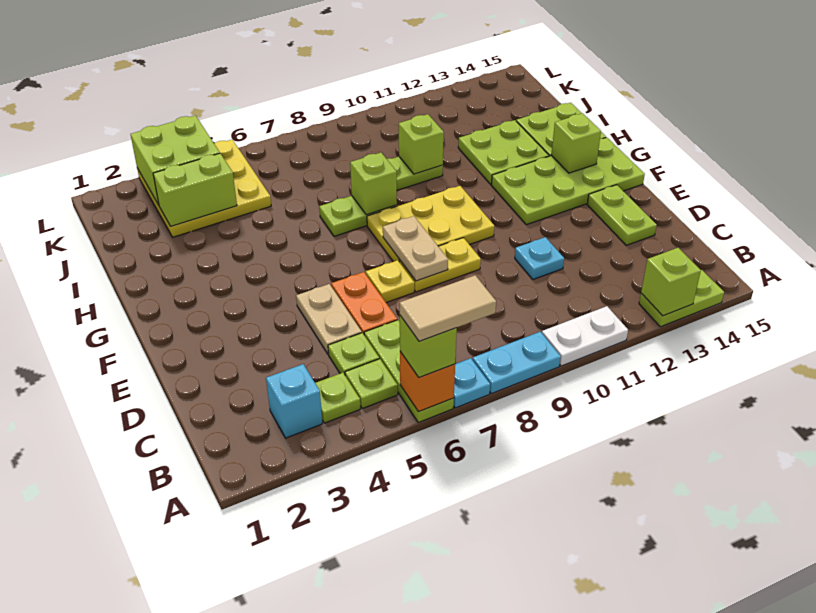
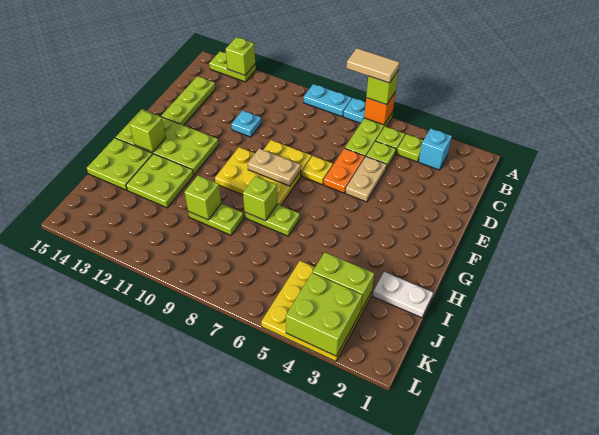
white 1x2 plate [542,306,628,366] -> white 1x2 plate moved to [373,272,433,318]
lime 1x2 plate [587,185,657,245] -> lime 1x3 plate [161,76,216,125]
tan 1x2 plate [383,216,448,281] -> tan 1x2 plate turned to [248,149,301,186]

